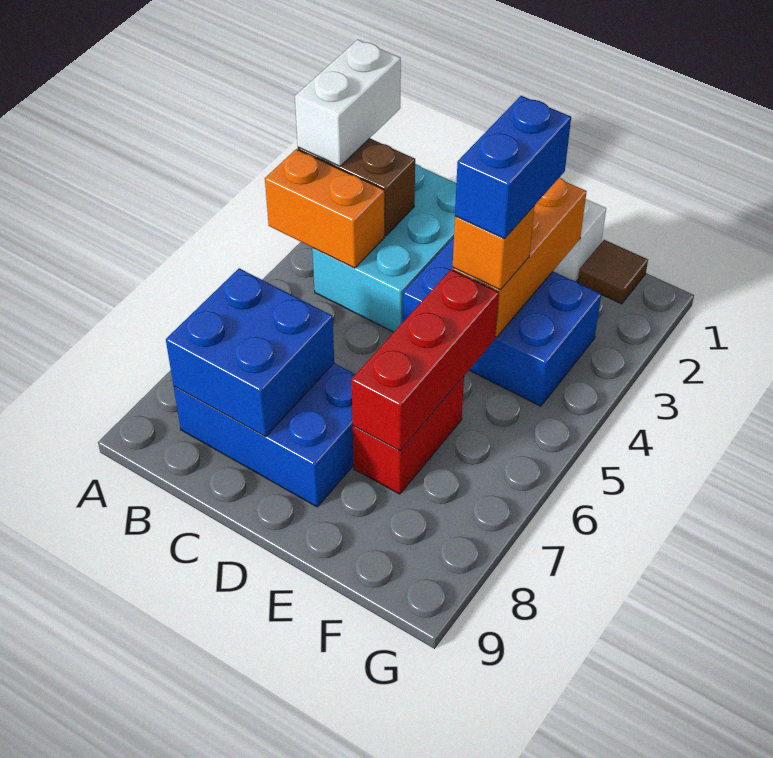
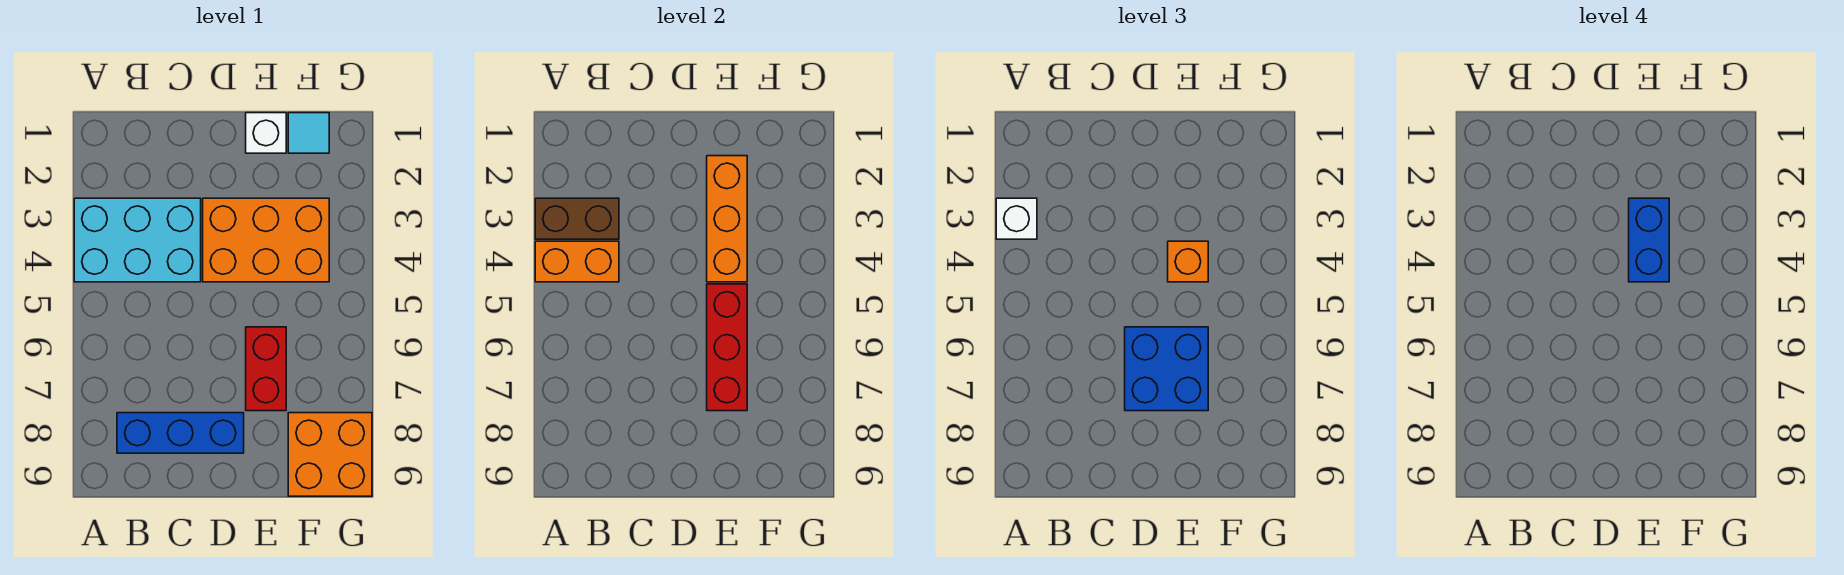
white 1x2 brick [295,40,401,166] -> white 1x1 brick [996,198,1037,239]
cyan 2x3 brick [312,164,456,332] -> cyan 2x3 brick turned to [74,198,201,282]
blue 2x3 brick [174,363,356,507] -> blue 1x3 brick [117,413,244,453]
blue 2x2 brick [166,268,334,437] -> blue 2x2 brick moved to [1125,327,1208,411]
blue 2x3 brick [403,238,601,406] -> orange 2x3 brick [203,198,329,282]
brown 1x1 tile [578,240,648,304] -> cyan 1x1 tile [288,113,329,153]
none -> orange 2x2 brick [288,413,372,496]

